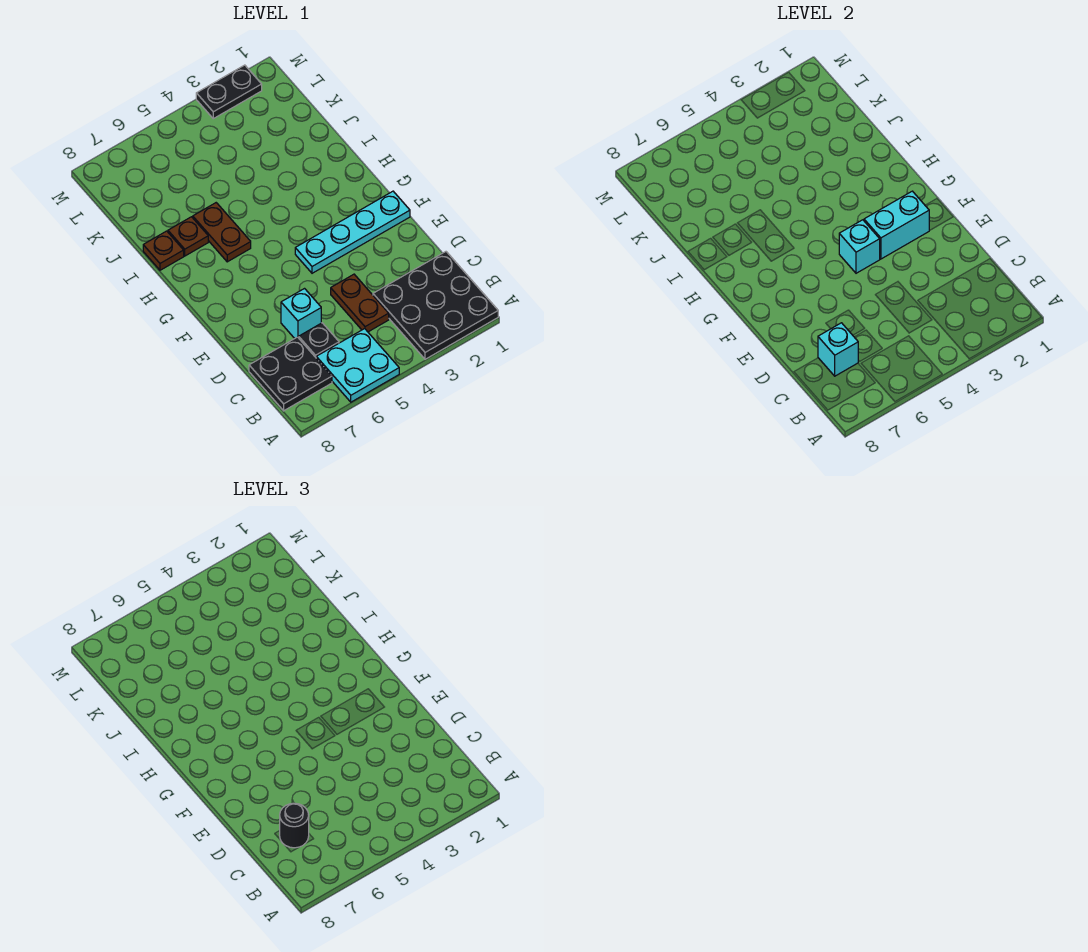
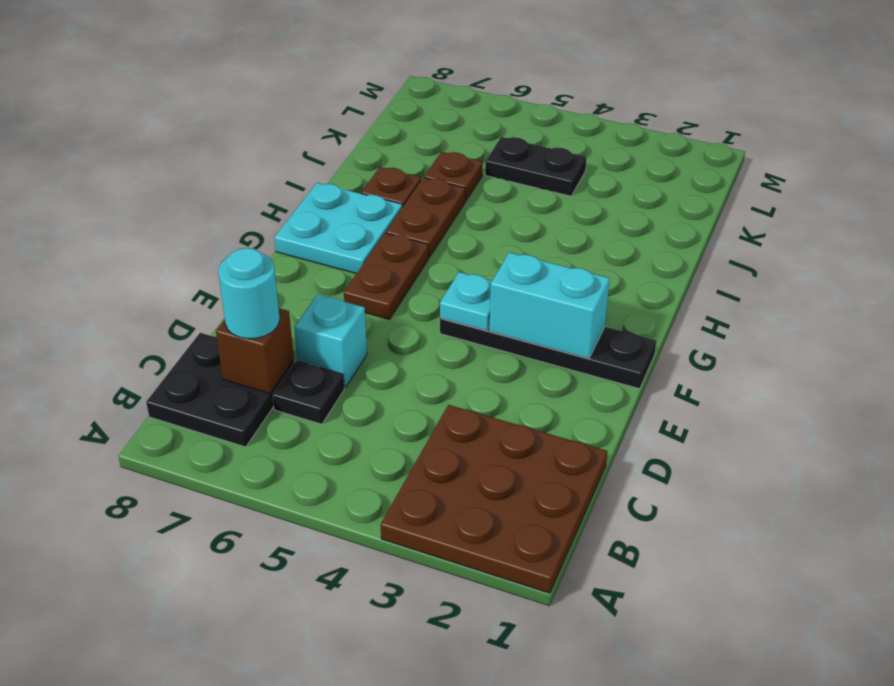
black 3x3 plate [373,252,498,359] -> brown 3x3 plate [381,405,607,593]
cyan 2x2 plate [316,329,399,402] -> cyan 2x2 plate moved to [274,183,402,274]
brown 1x2 plate [331,274,389,332] -> brown 1x2 plate moved to [344,233,429,320]
cyan 1x1 brick [818,323,858,376] -> brown 1x1 brick [216,308,294,393]
black 1x1 round brick [280,803,309,848] -> cyan 1x1 round brick [218,248,279,339]
cyan 1x4 plate [295,191,410,273] -> black 1x4 plate [440,318,656,389]
cyan 1x1 brick [839,220,880,273] -> cyan 1x1 plate [440,272,492,331]
brown 1x1 plate [143,231,184,270] -> brown 1x1 plate moved to [424,152,483,201]
black 1x2 plate [196,65,262,119] -> black 1x2 plate moved to [485,137,587,196]

